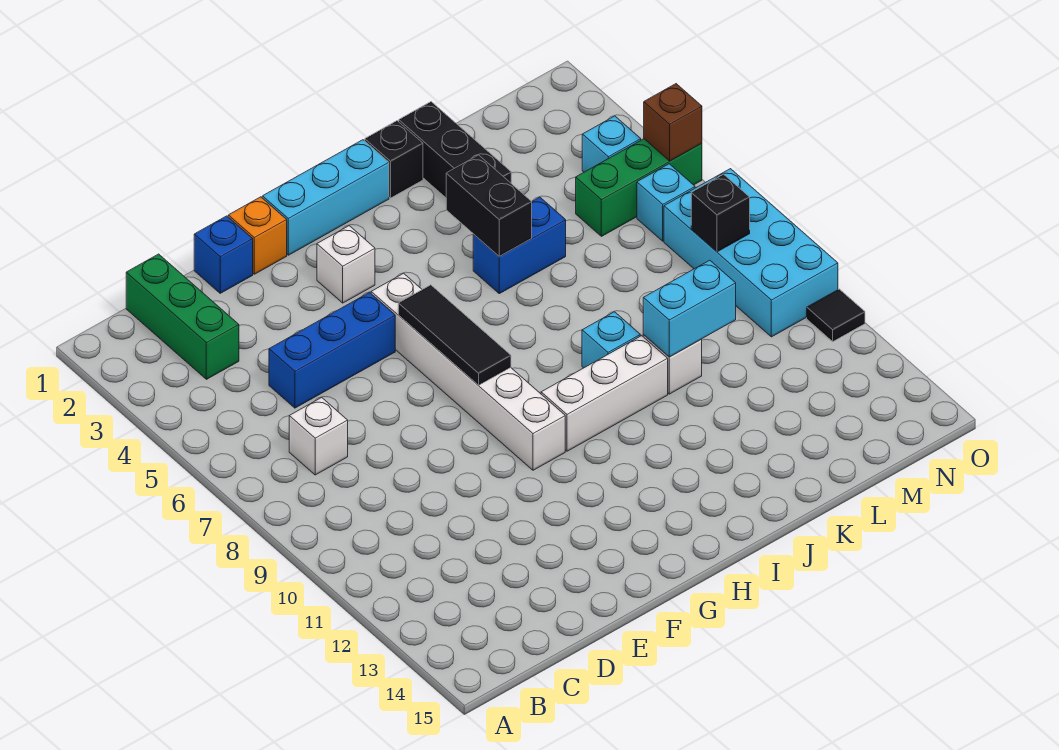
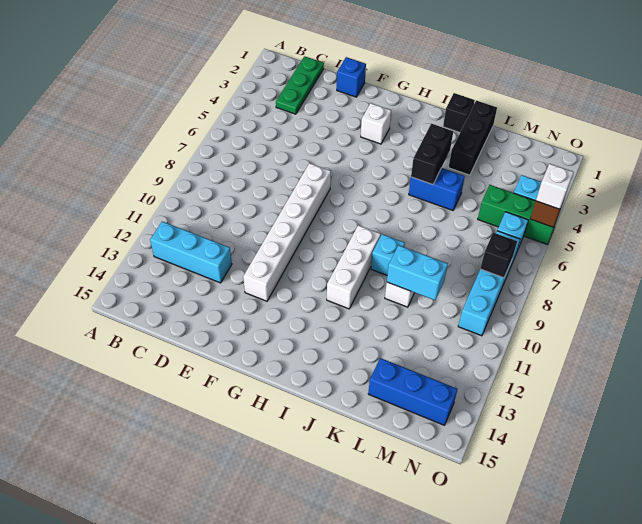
green 1x3 brick [126,254,239,379] -> green 1x3 plate [276,56,324,114]
white 1x1 brick [289,398,348,475] -> white 1x1 brick moved to [536,164,574,209]
blue 1x3 brick [269,293,395,408] -> blue 1x3 brick moved to [368,358,457,425]
orange 1x1 brick [228,197,287,274] -> none
cyan 1x3 brick [262,140,389,255] -> cyan 1x3 brick moved to [150,221,232,283]
white 1x6 brick [371,273,565,470] -> white 1x6 brick moved to [243,163,331,301]
black 1x3 tile [398,285,511,385] -> none
white 1x3 brick [541,336,668,451] -> white 1x3 brick turned to [327,225,381,309]
cyan 2x4 brick [664,169,838,337] -> cyan 1x4 brick [458,231,520,336]
black 1x1 tile [807,289,865,341] -> none

